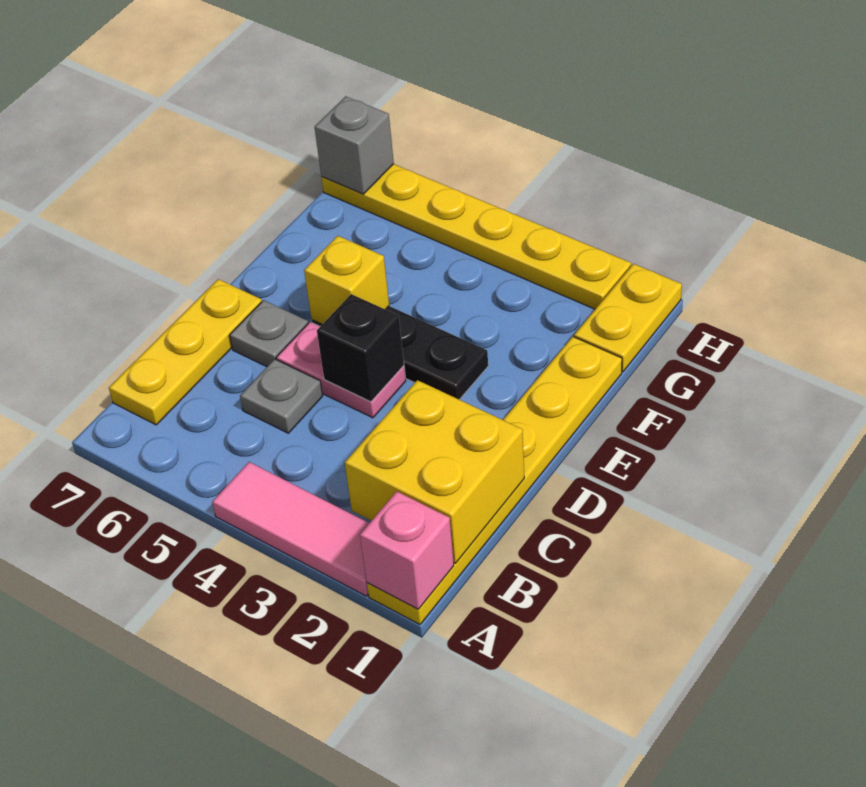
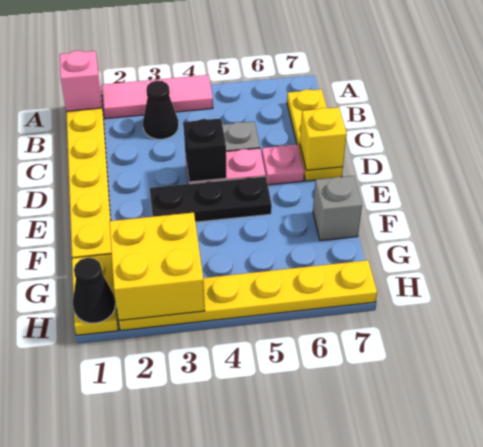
yellow 2x2 brick [345,380,524,563] -> yellow 2x2 brick moved to [109,213,205,321]
none -> black 1x1 cone [143,81,179,139]
grey 1x1 plate [230,300,308,367] -> pink 1x1 plate [262,145,304,185]
yellow 1x1 brick [304,236,389,324] -> yellow 1x1 brick moved to [300,107,347,170]
none -> black 1x1 cone [73,258,116,323]
grey 1x1 brick [315,96,394,194] -> grey 1x1 brick moved to [313,176,362,241]

